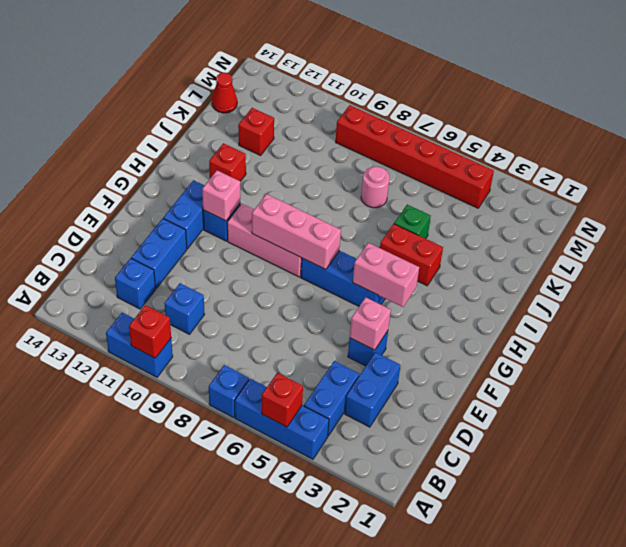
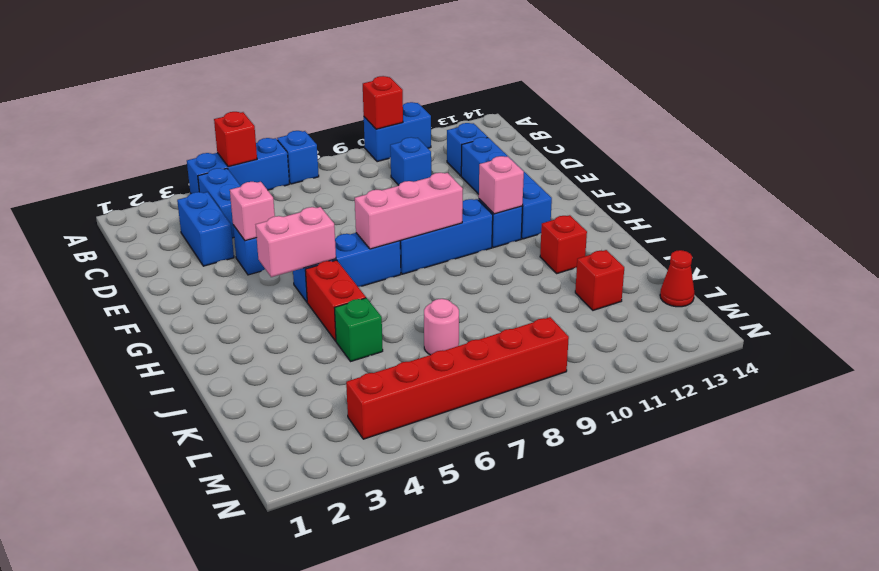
pink 1x3 brick [227,204,302,277] -> blue 1x3 brick [400,199,493,274]
red 1x2 brick [380,224,443,286] -> red 1x2 brick turned to [305,260,366,341]

